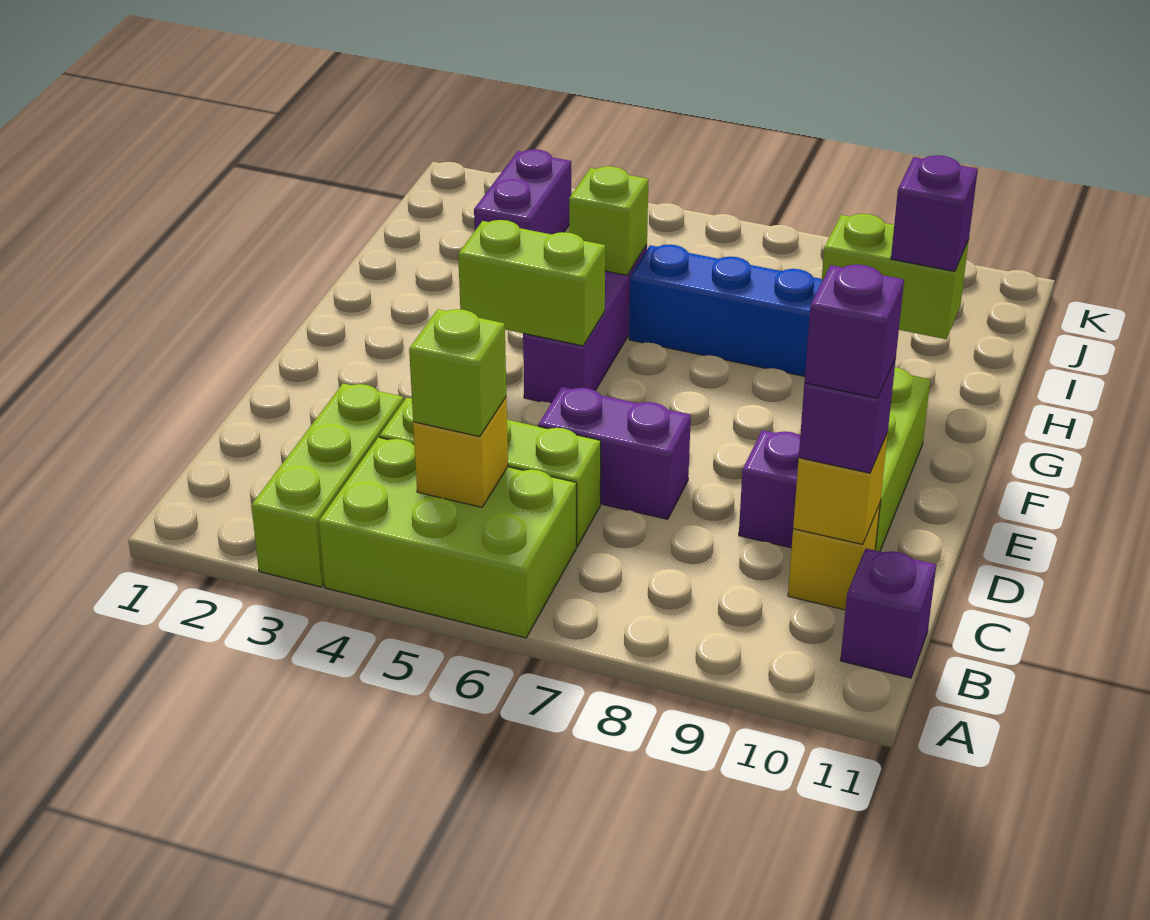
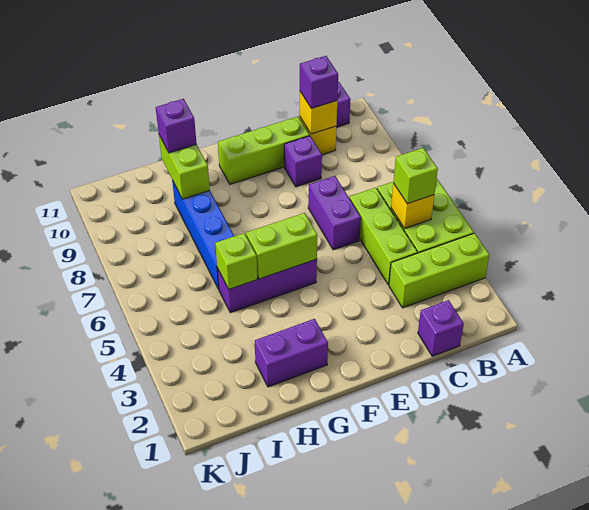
purple 1x1 brick [804,264,904,398] -> purple 1x1 brick moved to [418,300,464,356]
lime 1x2 brick [458,220,605,346] -> lime 1x2 brick turned to [246,213,317,279]
purple 1x2 brick [474,149,571,234] -> purple 1x2 brick moved to [255,319,328,387]

